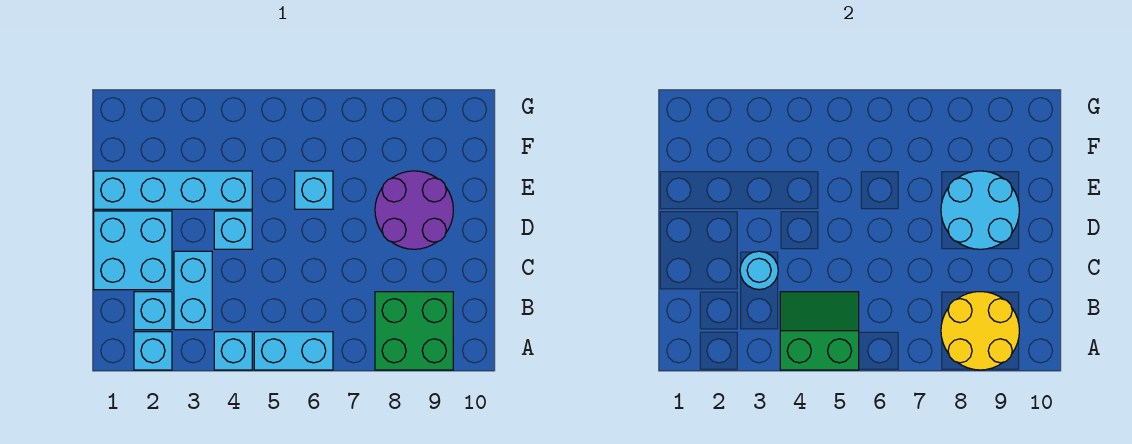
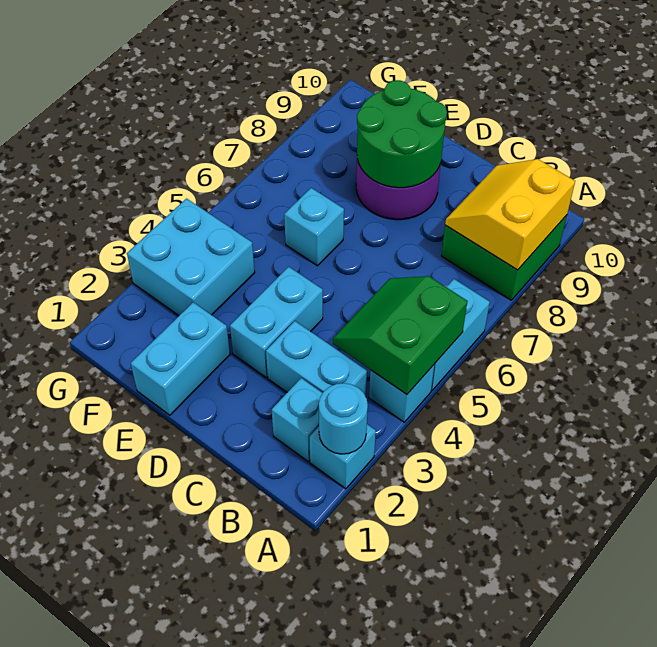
yellow 2x2 round brick [941,292,1019,370] -> yellow 2x2 slope [445,159,575,270]
cyan 2x2 brick [94,211,172,290] -> cyan 2x2 brick moved to [127,199,255,316]
cyan 1x1 round brick [740,251,778,290] -> cyan 1x1 round brick moved to [319,383,368,454]
cyan 1x1 brick [214,211,252,249] -> cyan 1x2 brick [230,267,323,377]
cyan 2x2 round brick [941,171,1019,249] -> green 2x2 round brick [357,80,447,188]
cyan 1x4 brick [94,171,252,209] -> cyan 1x2 brick [131,302,230,415]

